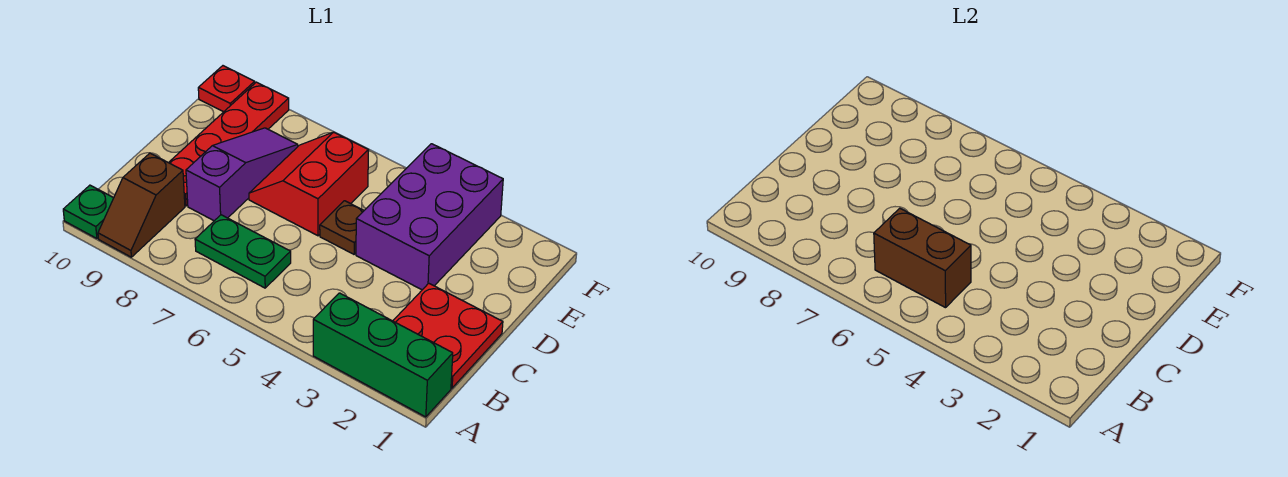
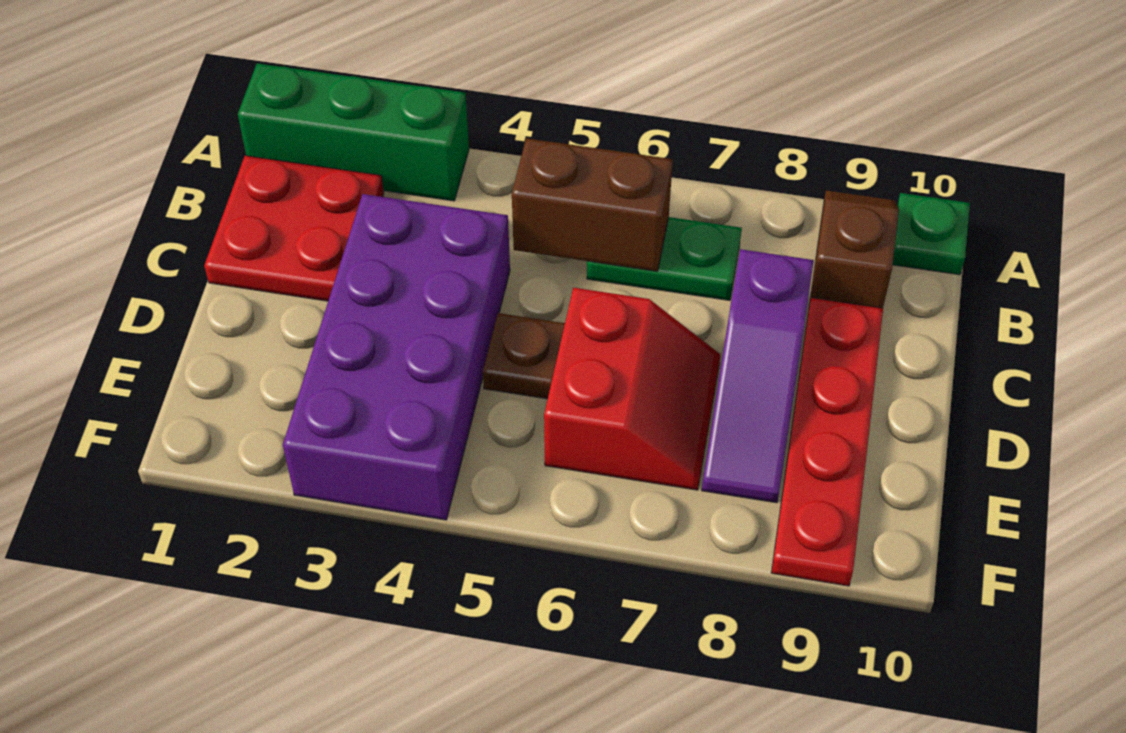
purple 2x3 brick [356,144,503,290] -> purple 2x4 brick [283,194,510,520]
red 1x1 plate [198,66,255,112] -> none

